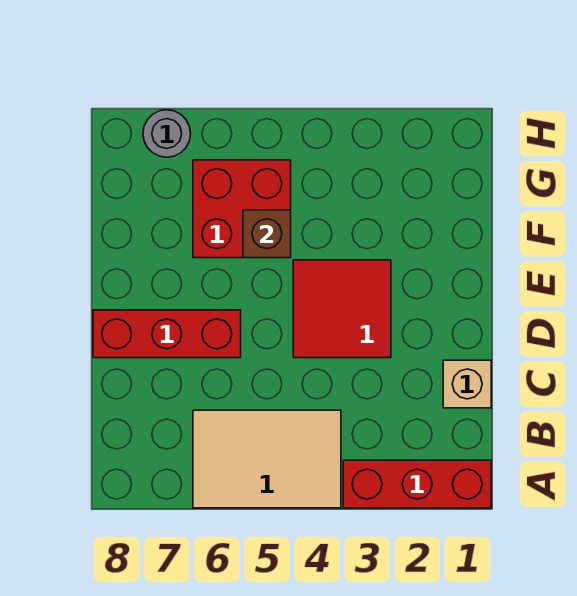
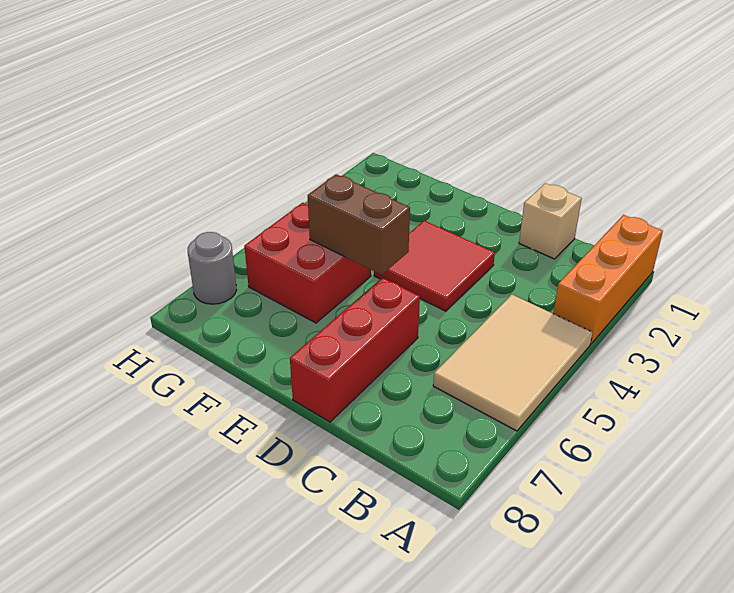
red 1x3 brick [343,460,491,508] -> orange 1x3 brick [553,215,663,344]
brown 1x1 brick [243,210,291,258] -> brown 1x2 brick [308,174,410,275]

